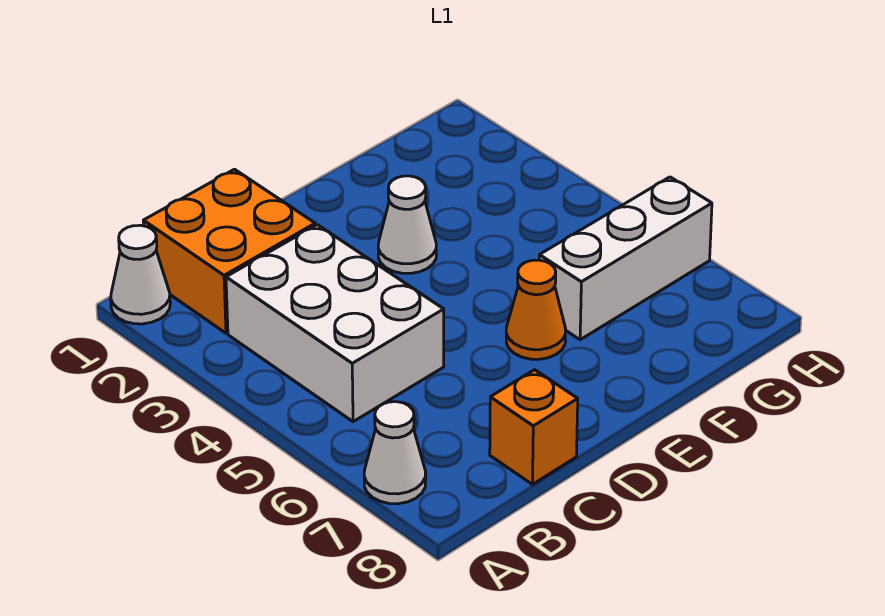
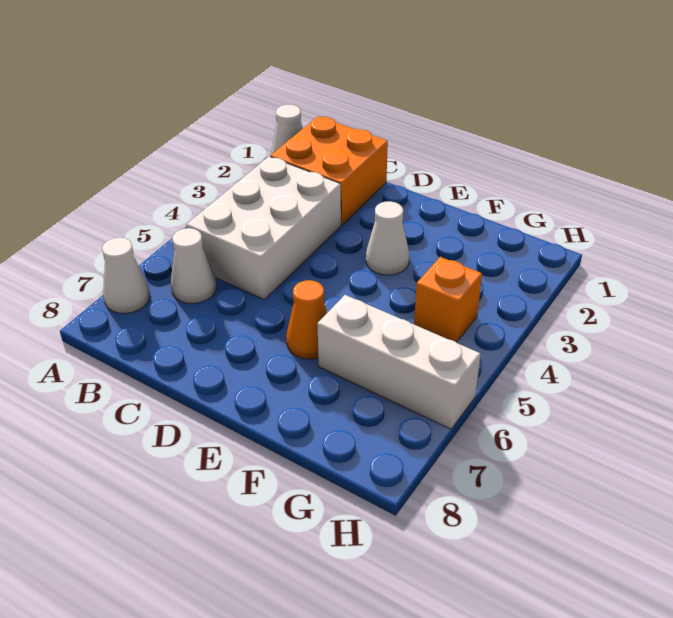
none -> white 1x1 cone [171,228,216,304]
orange 1x1 brick [490,370,578,484] -> orange 1x1 brick moved to [414,257,482,342]

